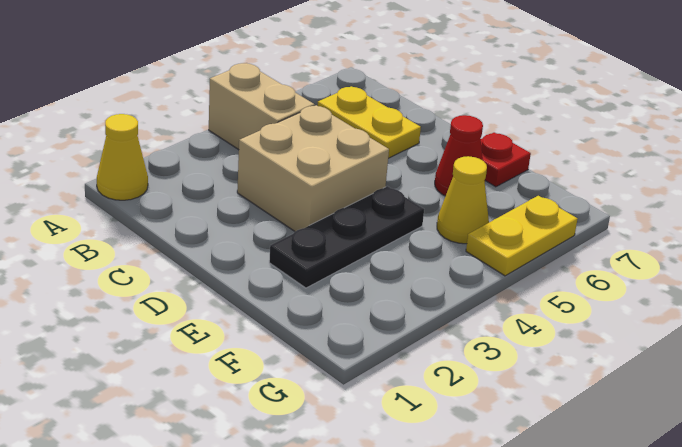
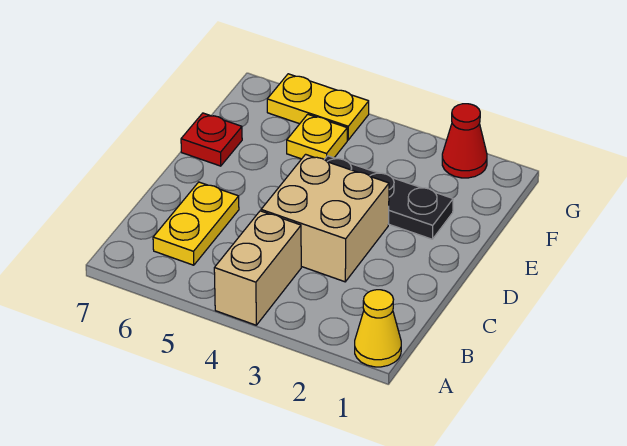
red 1x1 cone [435,115,483,196] -> red 1x1 cone moved to [442,104,487,178]
yellow 1x1 cone [437,156,489,244] -> yellow 1x1 plate [287,114,347,159]

